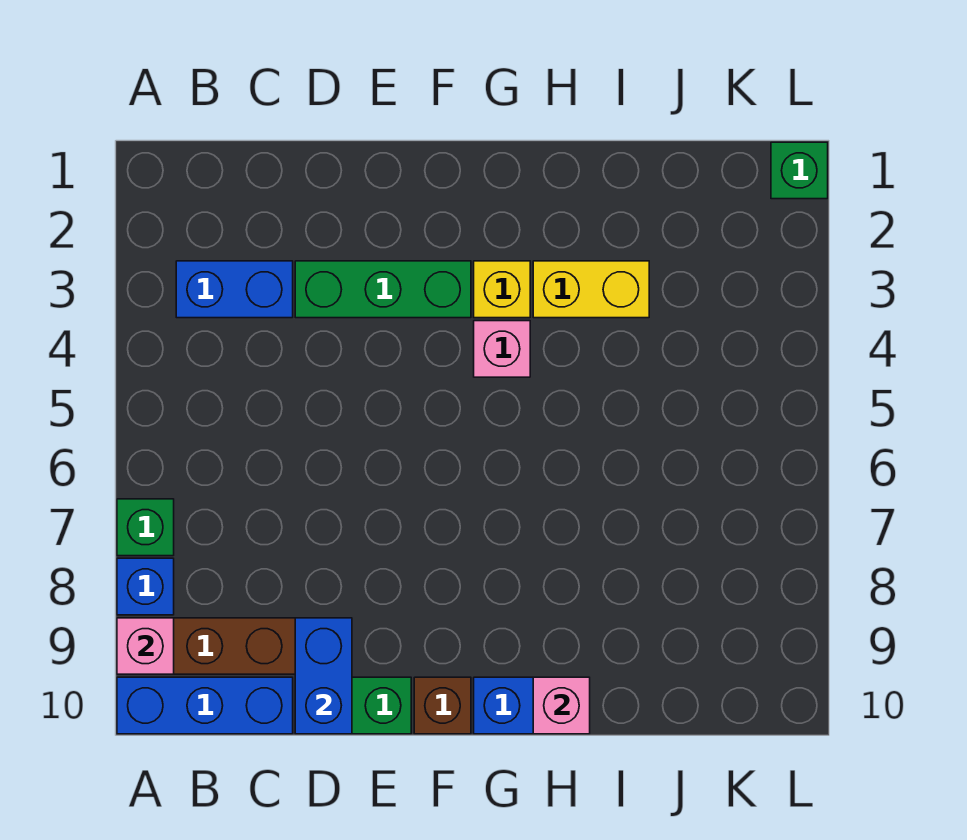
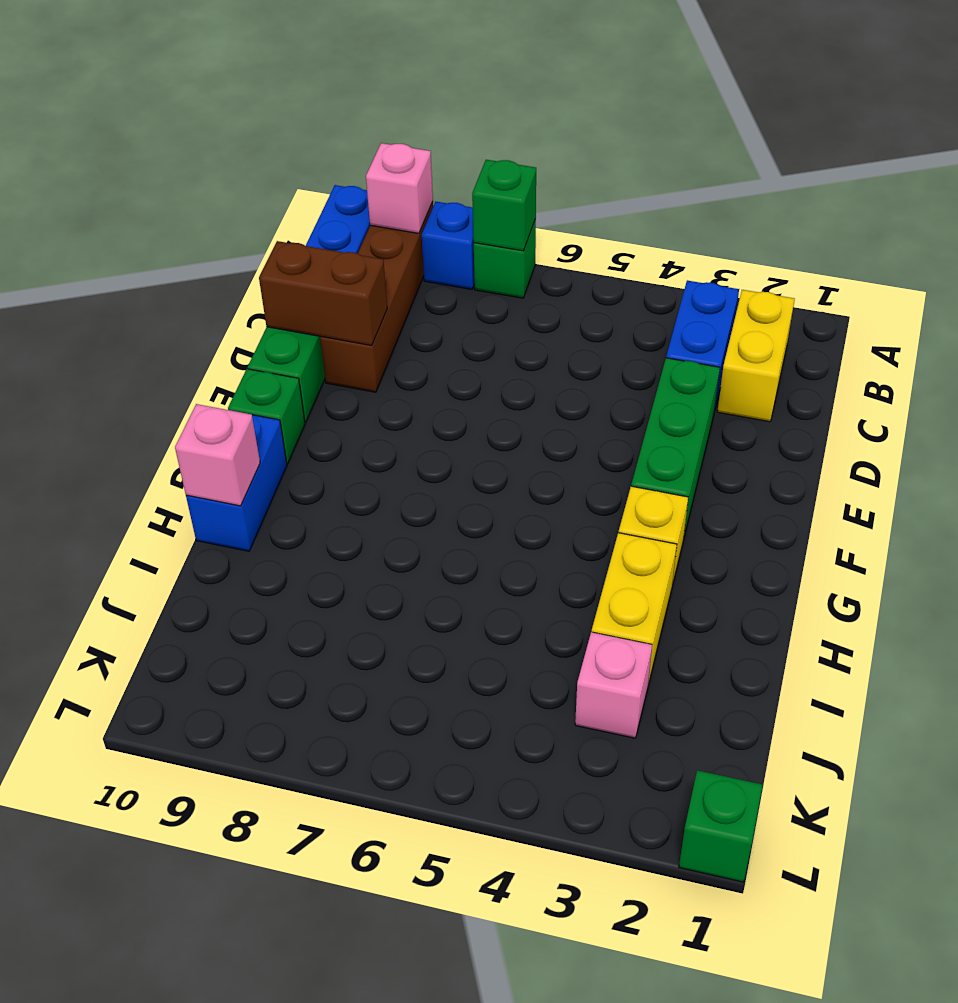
none -> green 1x1 brick [472,160,536,251]
none -> yellow 1x2 brick [717,290,795,422]
blue 1x2 brick [295,618,352,734] -> brown 1x2 brick [259,241,387,345]
brown 1x1 brick [414,677,471,734] -> green 1x1 brick [228,369,305,464]
pink 1x1 brick [474,321,530,377] -> pink 1x1 brick moved to [575,632,652,738]

